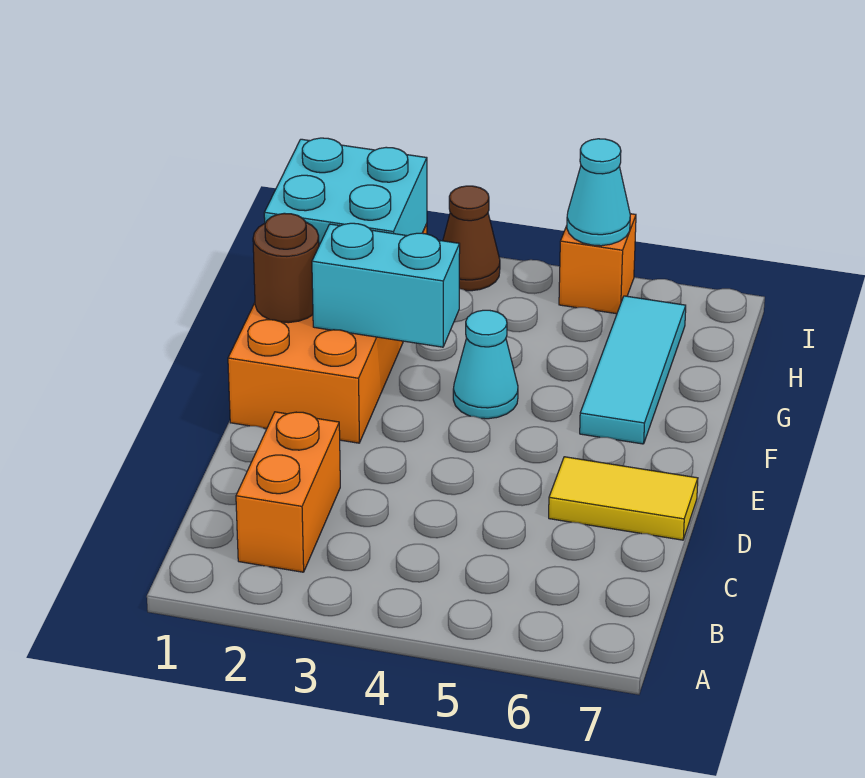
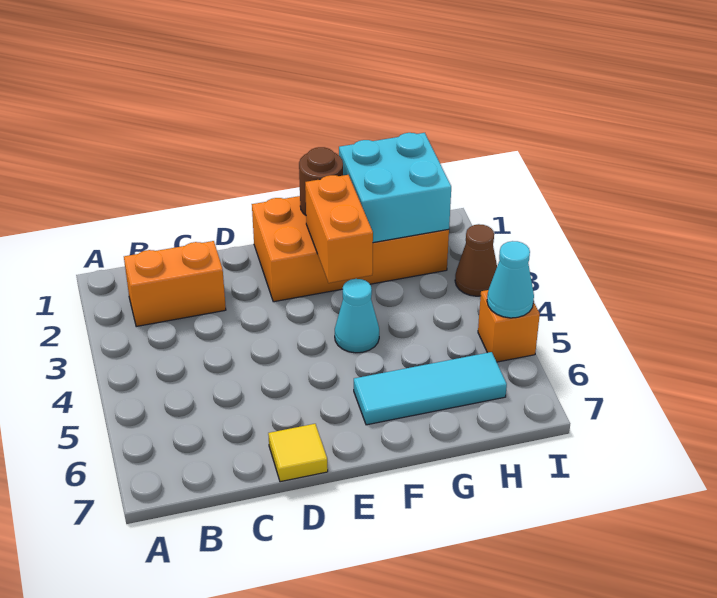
yellow 1x2 tile [549,457,698,540] -> yellow 1x1 tile [268,424,328,482]
cyan 1x2 brick [312,223,460,347] -> orange 1x2 brick [305,175,373,283]

